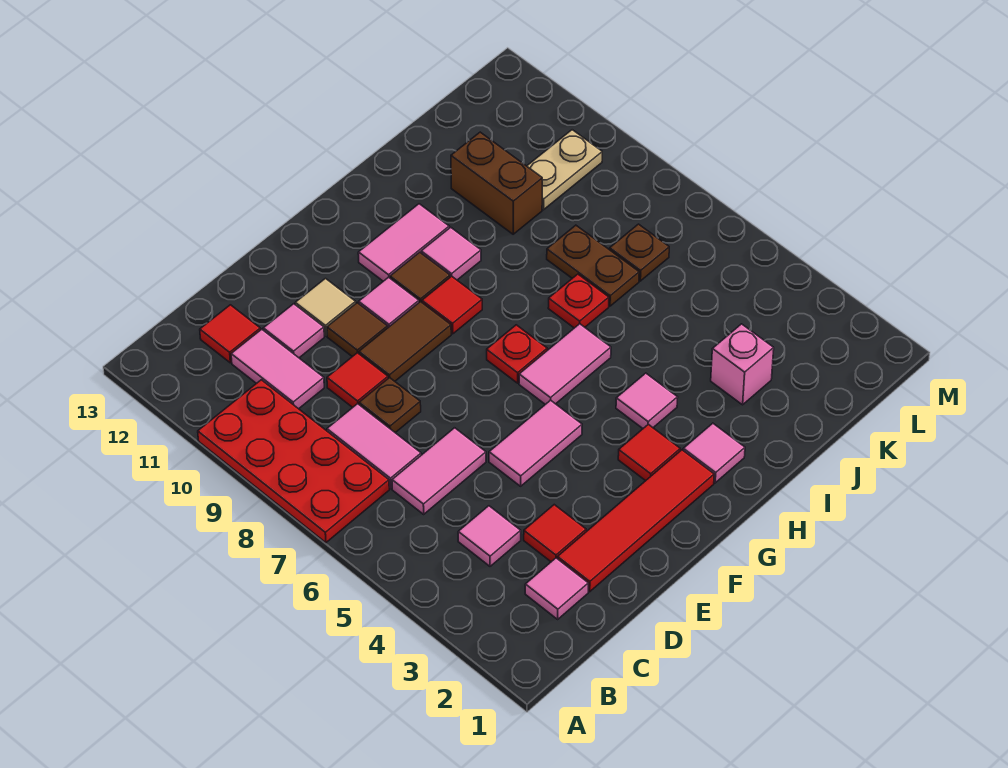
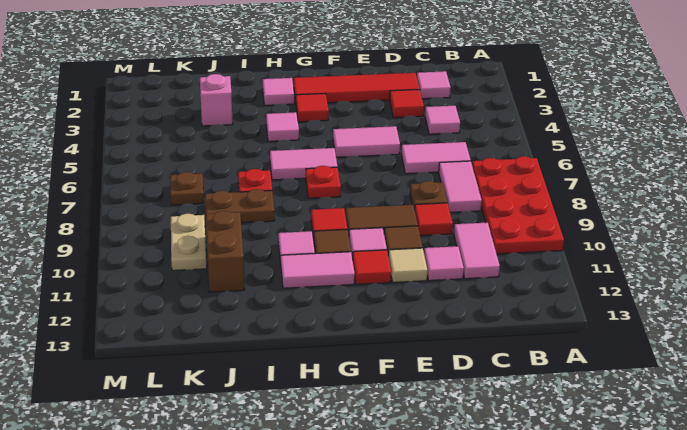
red 1x1 tile [200,305,260,363] -> red 1x1 tile moved to [352,250,391,284]
brown 1x2 plate [547,225,639,306] -> brown 1x2 plate turned to [205,189,275,223]
tan 1x2 plate [527,130,602,210] -> tan 1x2 plate turned to [171,213,207,271]

